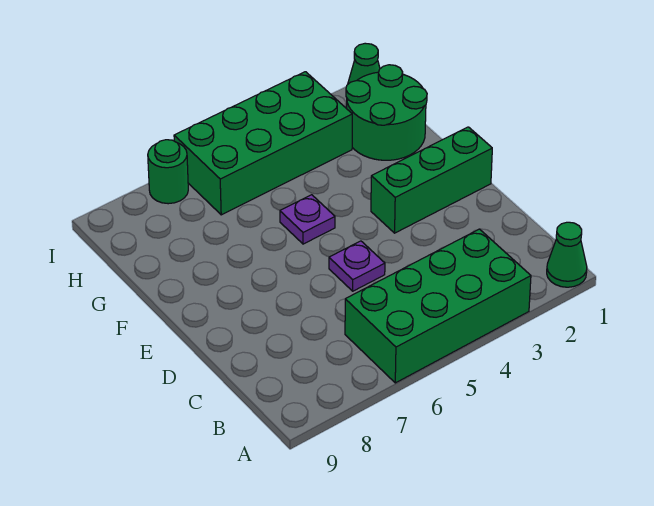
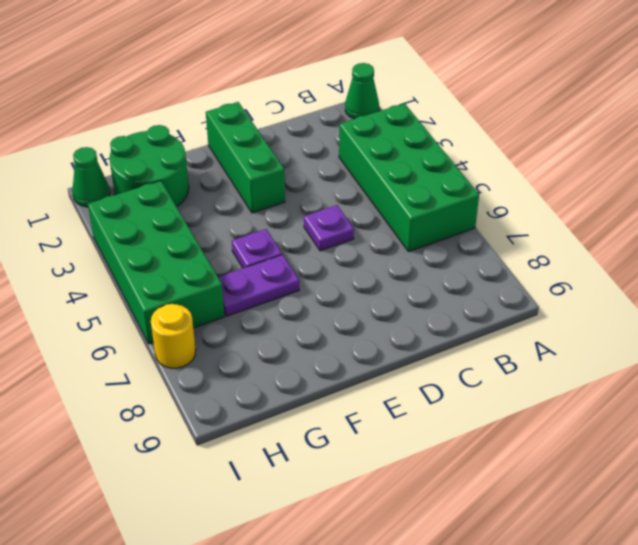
none -> purple 1x2 plate [218,255,299,316]
green 1x1 round brick [148,140,188,204] -> yellow 1x1 round brick [151,304,196,368]

